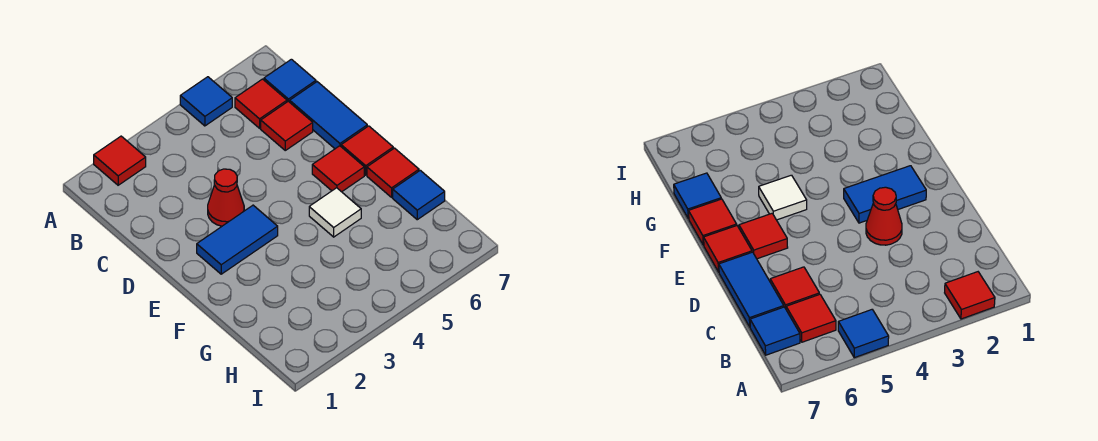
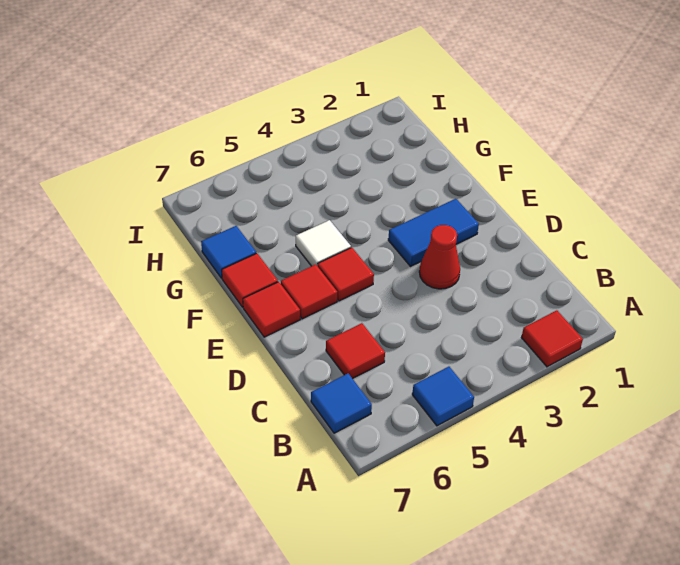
red 1x1 tile [235,79,287,128] -> red 1x1 tile moved to [318,248,374,301]
blue 1x2 tile [290,82,367,149] -> none

